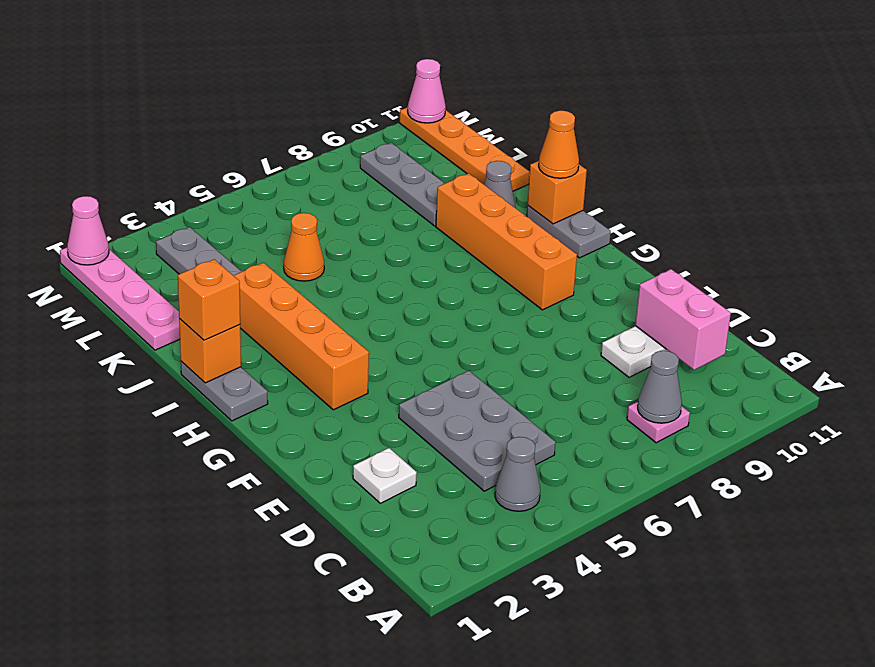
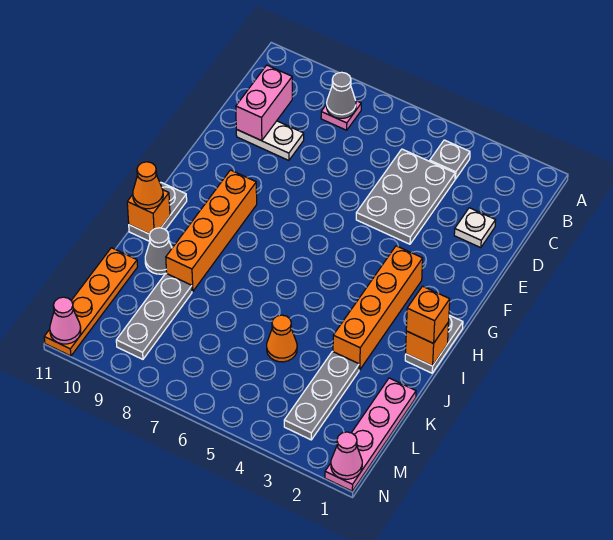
grey 1x1 cone [495,437,540,511] -> grey 1x1 plate [430,140,470,179]

